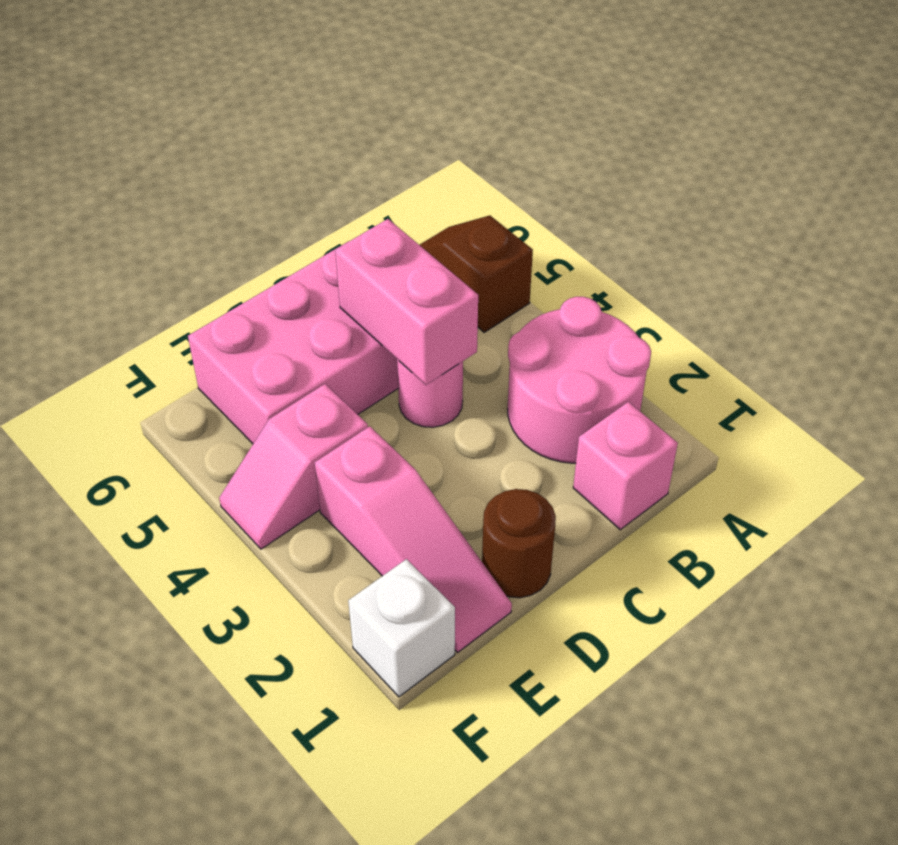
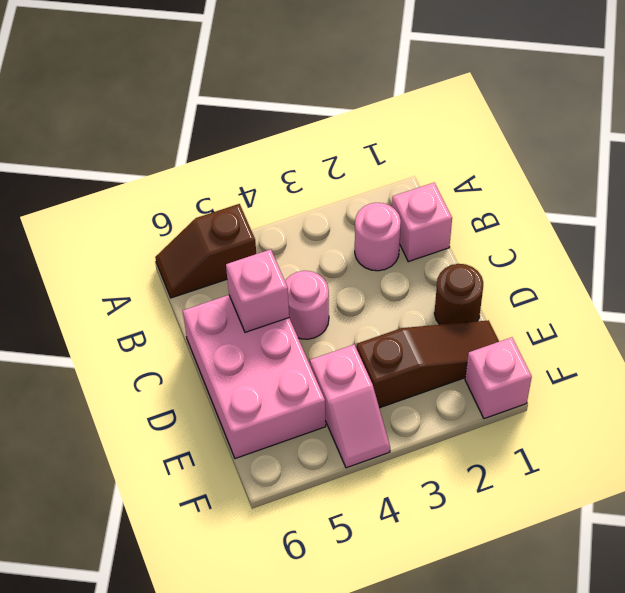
pink 2x2 round brick [508,297,651,463] -> pink 1x1 round brick [355,203,401,271]
pink 1x2 brick [335,219,478,385] -> pink 1x1 brick [226,249,289,332]
pink 1x3 slope [315,426,512,652] -> brown 1x3 slope [357,320,499,408]
white 1x1 brick [348,559,455,697] -> pink 1x1 brick [465,337,532,419]

